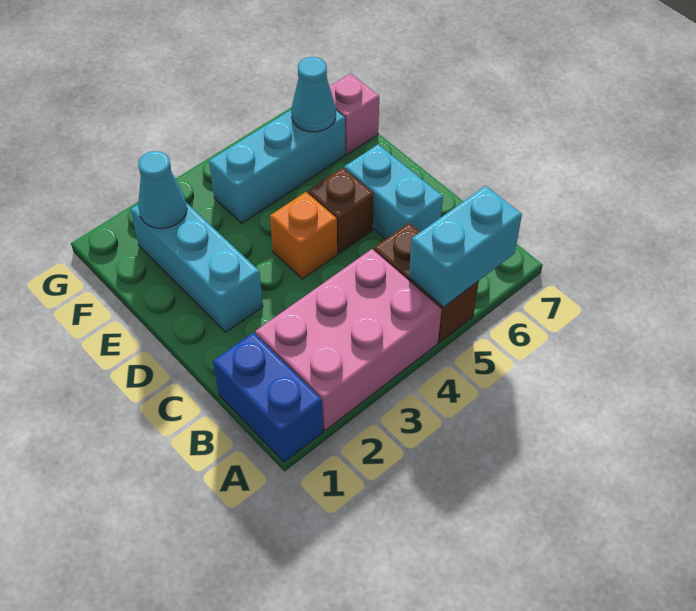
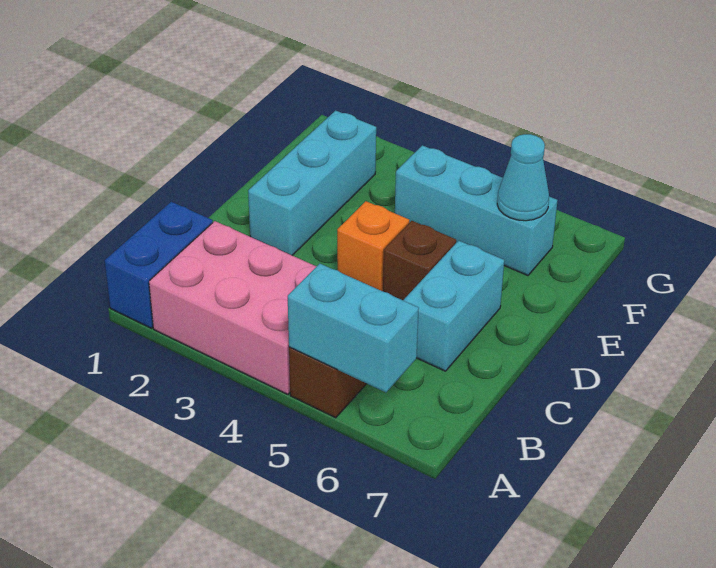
cyan 1x1 cone [138,151,187,228] -> none
pink 1x1 brick [329,73,379,155] -> none

